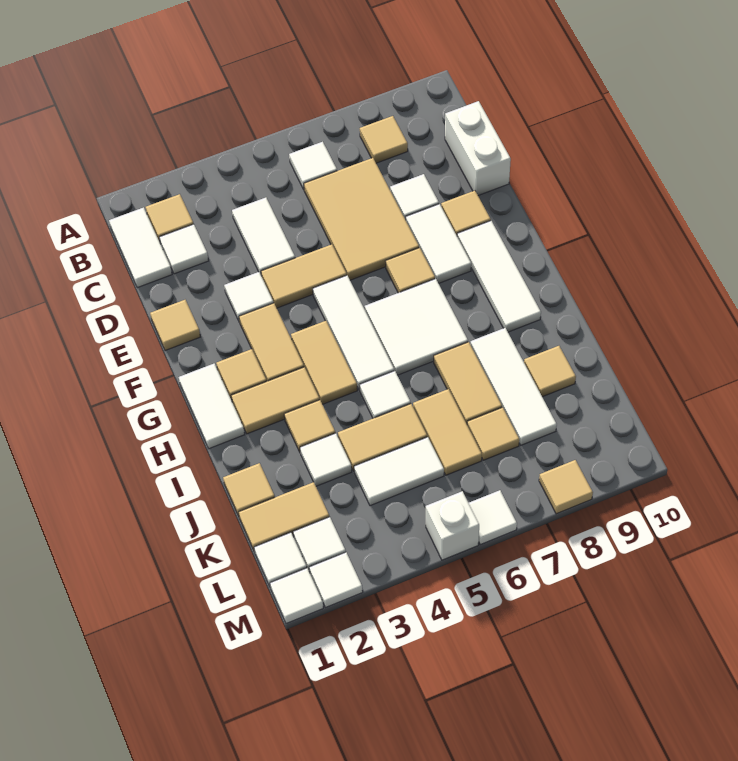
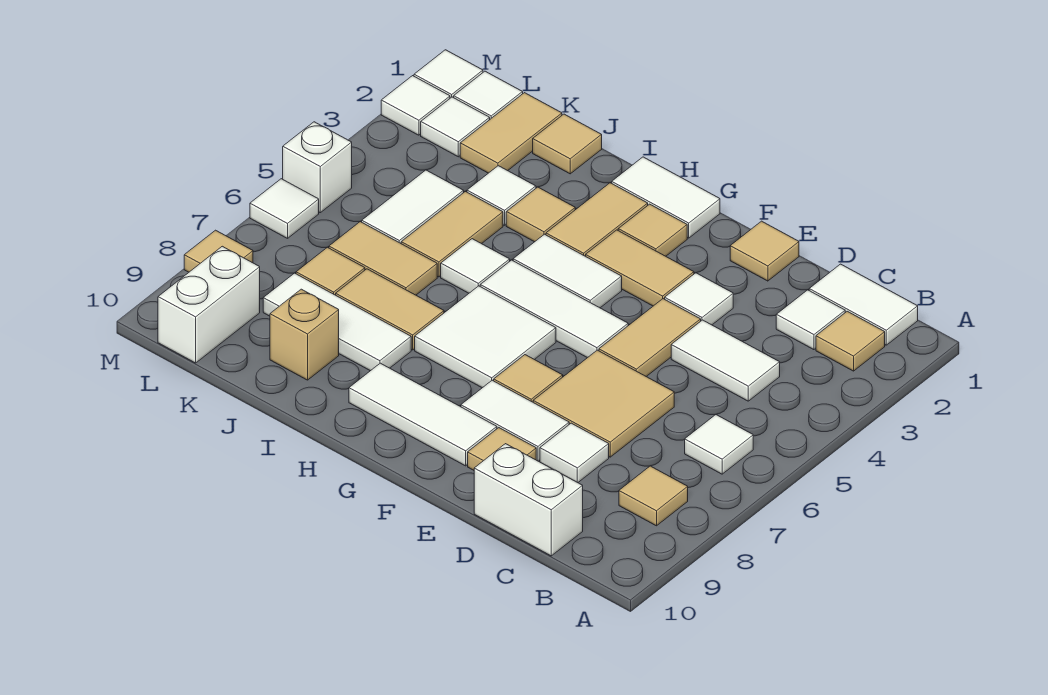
tan 2x3 tile [304,158,419,280] -> tan 2x2 tile [533,350,674,457]
tan 1x2 tile [291,321,357,404] -> white 1x2 tile [513,234,622,308]
tan 1x1 tile [524,346,576,397] -> tan 1x1 brick [270,289,339,380]
none -> white 1x2 brick [158,246,260,363]

